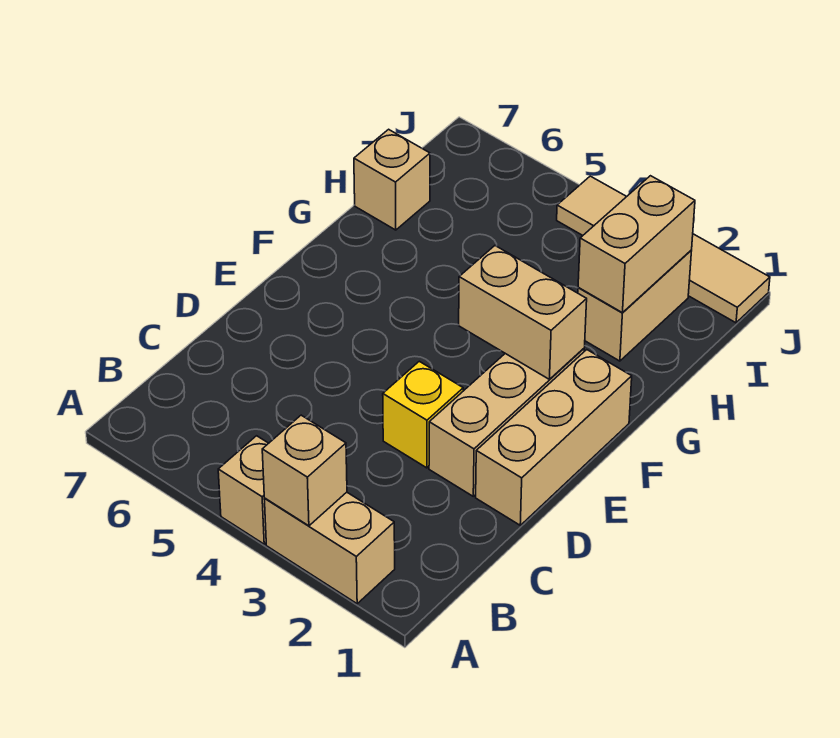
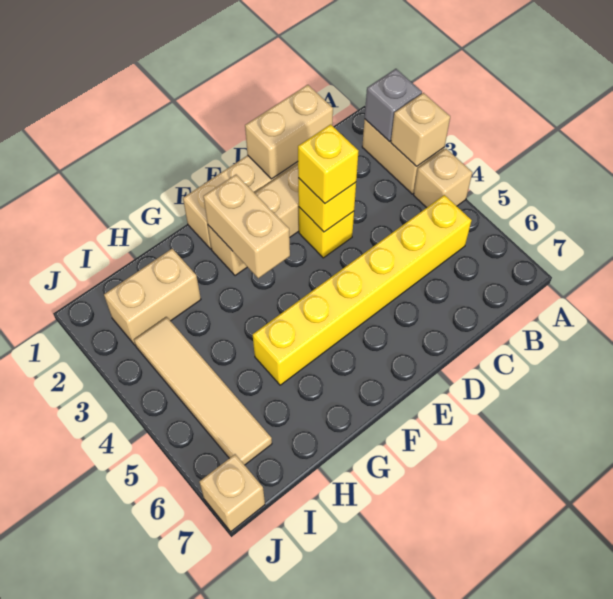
none -> grey 1x1 brick [365,69,422,142]
none -> yellow 1x6 brick [253,195,472,385]
none -> yellow 1x1 brick [298,178,356,232]
none -> yellow 1x1 brick [298,124,358,203]
tan 1x2 brick [578,176,695,313] -> tan 1x2 brick moved to [245,85,333,179]
tan 1x1 brick [354,129,430,230] -> tan 1x1 brick moved to [199,454,265,532]
tan 1x4 tile [557,176,770,323] -> tan 1x4 tile moved to [134,317,272,465]

